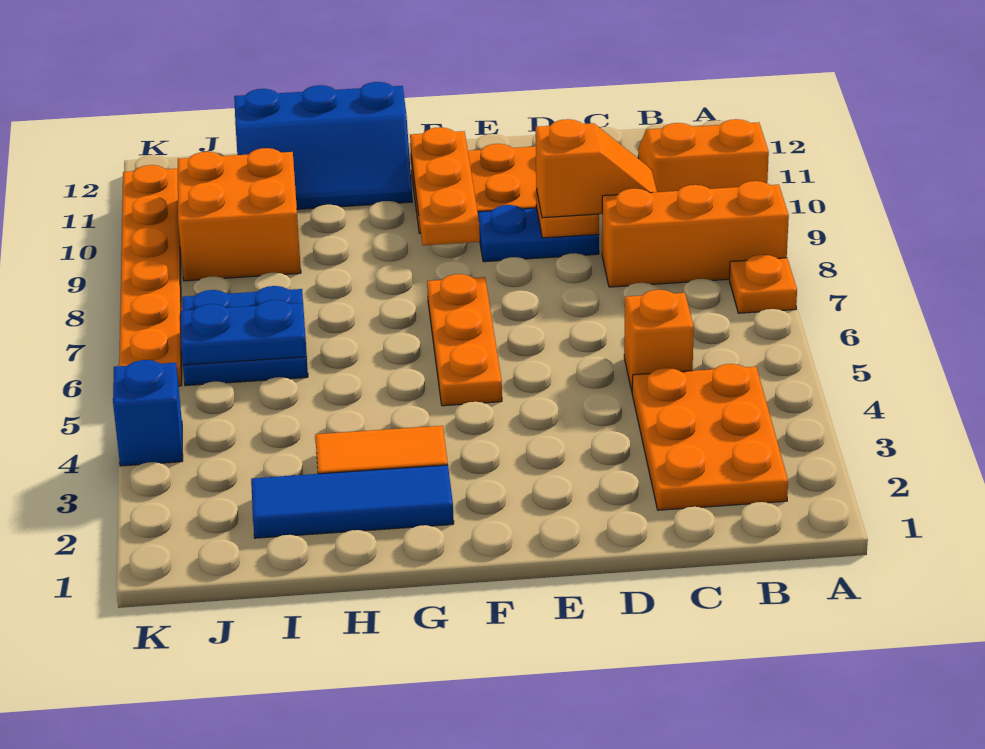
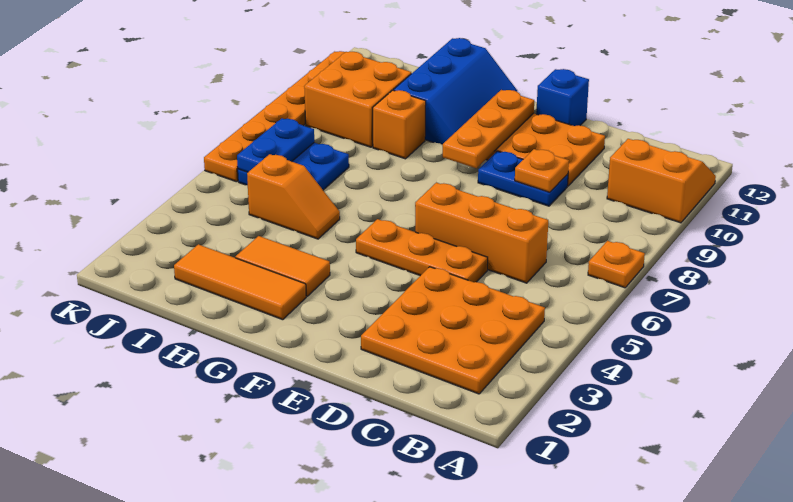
orange 1x3 brick [602,181,789,287] -> orange 1x3 brick moved to [415,183,548,283]
orange 2x3 plate [632,364,788,510] -> orange 3x3 plate [361,267,545,394]
orange 1x1 brick [624,290,694,391] -> orange 1x1 brick moved to [373,90,426,159]
orange 1x2 slope [536,119,657,218] -> orange 1x2 slope moved to [247,154,340,239]
orange 1x3 plate [427,274,502,406] -> orange 1x3 plate turned to [356,219,488,282]
blue 1x3 tile [251,465,454,538] -> orange 1x3 tile [174,244,306,320]
blue 2x3 slope [234,82,412,209] -> blue 2x3 slope turned to [394,38,517,145]
blue 1x2 plate [181,300,307,365] -> blue 1x2 plate turned to [237,118,314,172]
blue 1x1 brick [113,360,183,466] -> blue 1x1 brick moved to [536,69,589,126]

